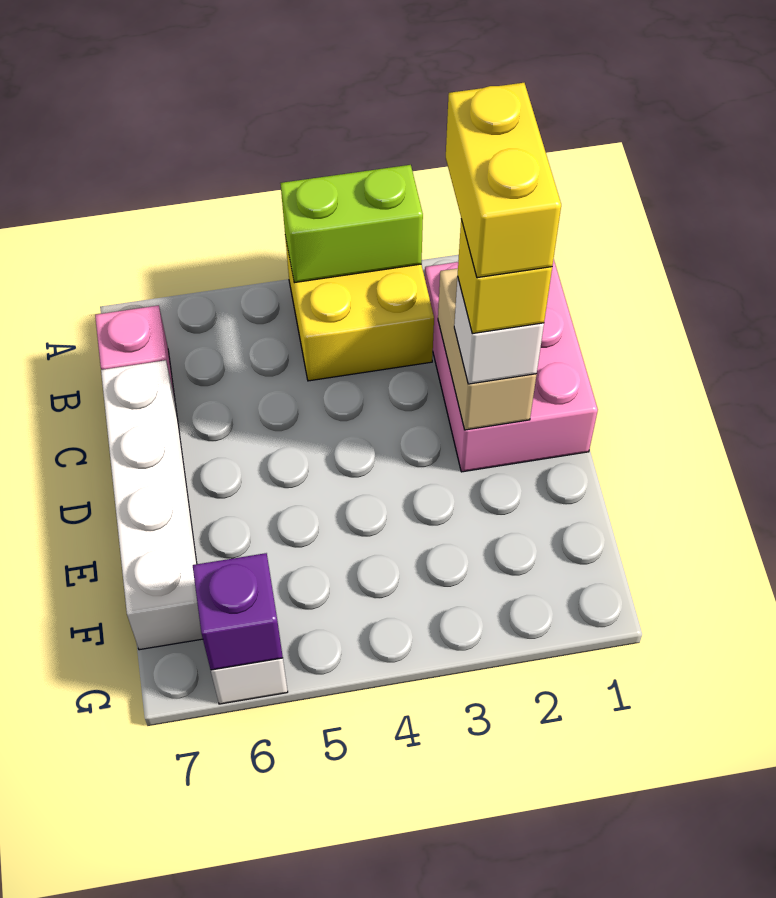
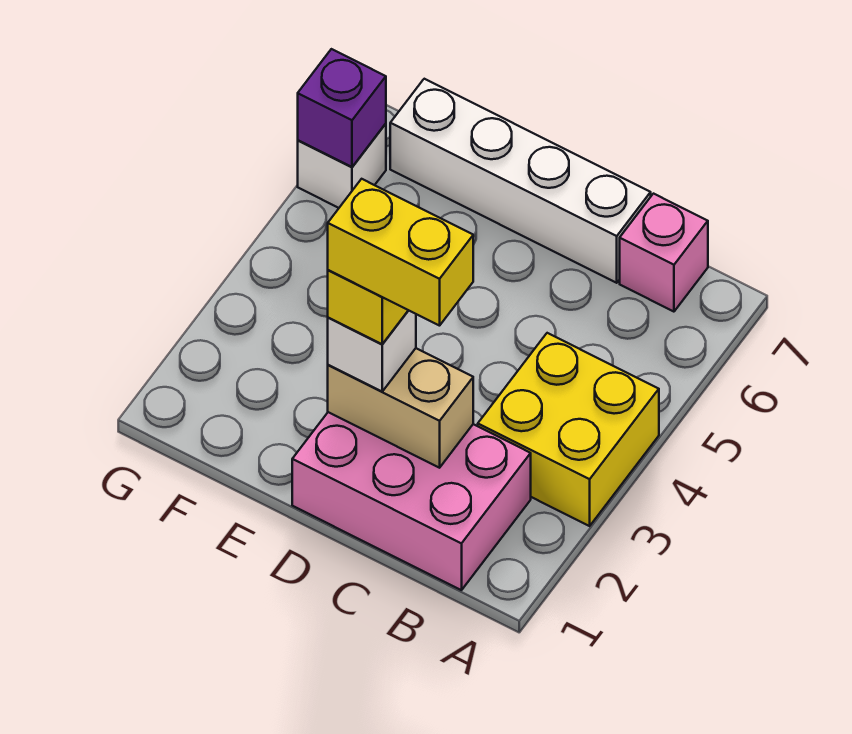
lime 1x2 brick [280,165,423,283] -> none

